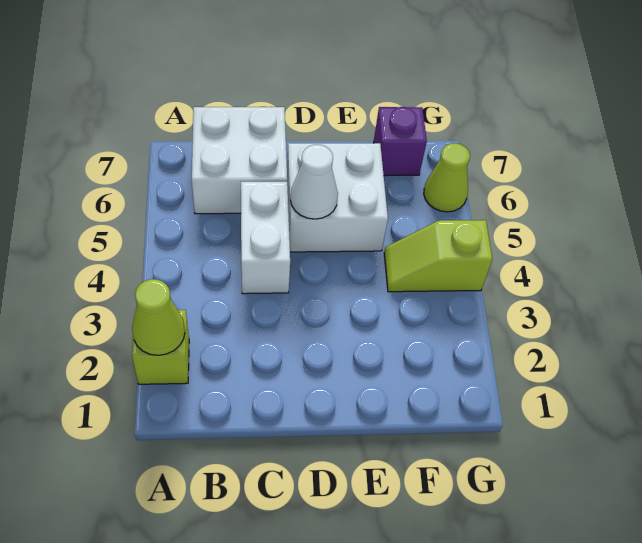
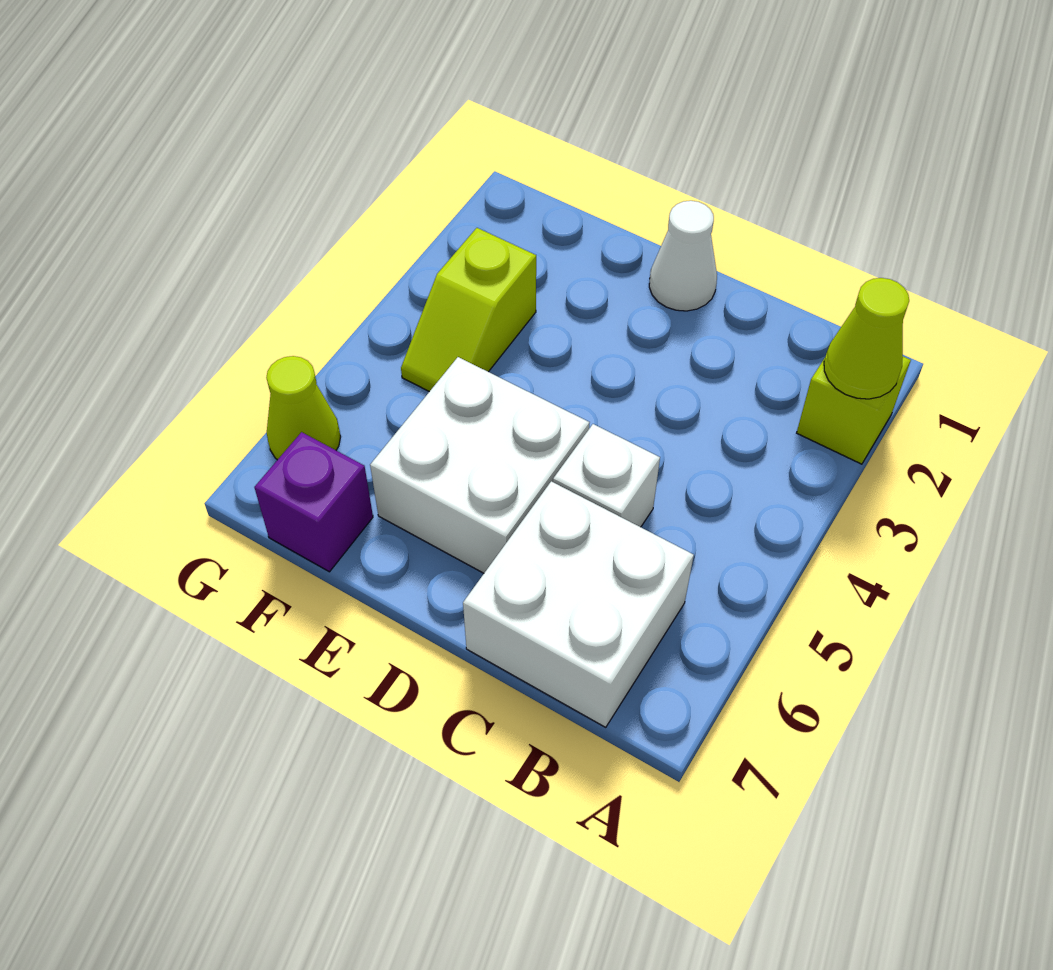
white 1x2 brick [241,182,290,294] -> white 1x1 brick [553,424,660,527]
white 1x1 cone [290,145,338,219] -> white 1x1 cone moved to [649,201,717,311]
lime 1x2 slope [384,220,492,292] -> lime 1x2 slope turned to [401,228,536,392]

